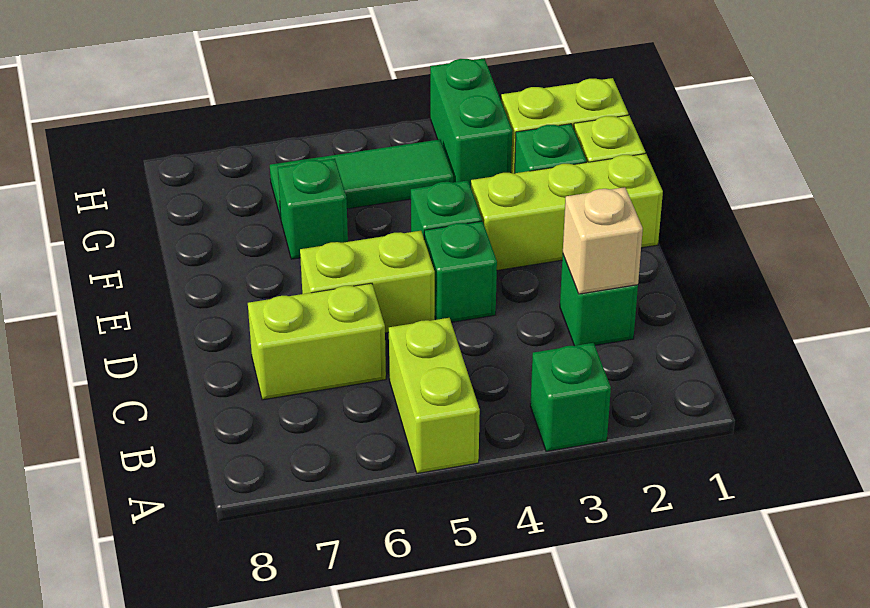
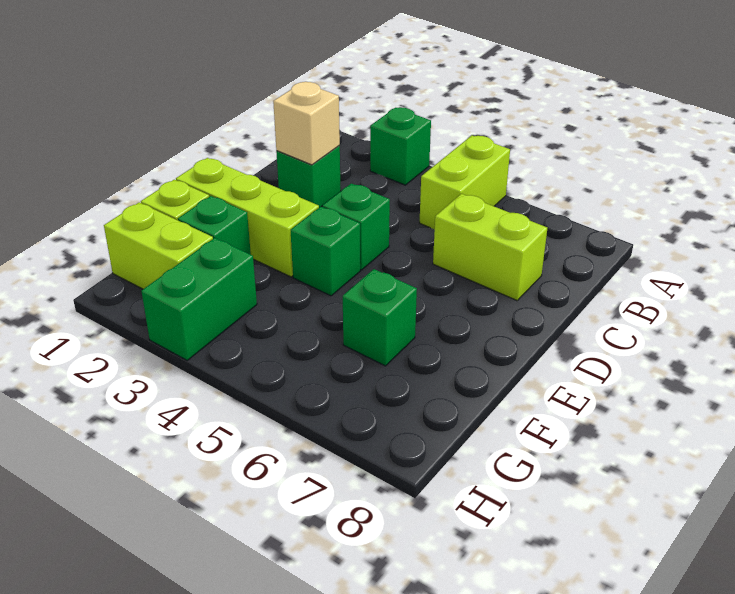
lime 1x2 brick [300,231,435,333] -> none
green 1x3 tile [270,140,453,219] -> none

